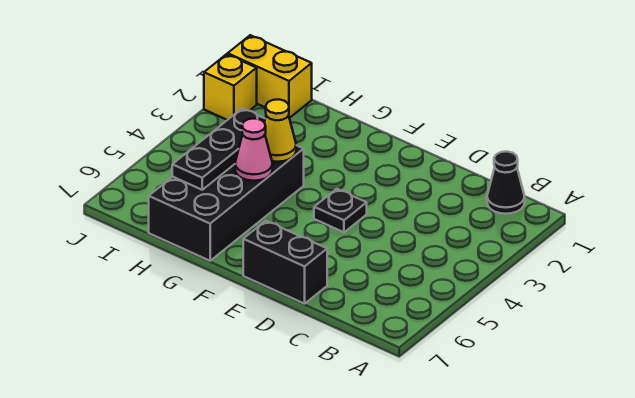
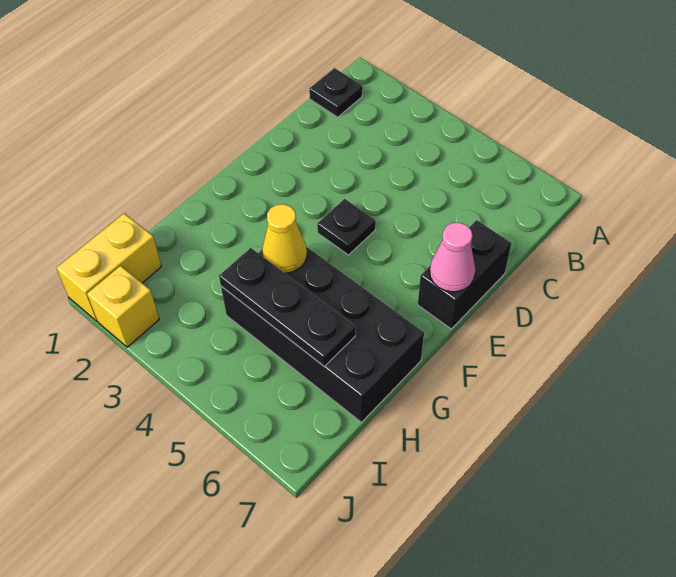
black 1x1 cone [487,152,525,214] -> black 1x1 plate [309,68,363,117]
pink 1x1 cone [235,119,273,181] -> pink 1x1 cone moved to [430,223,475,292]

